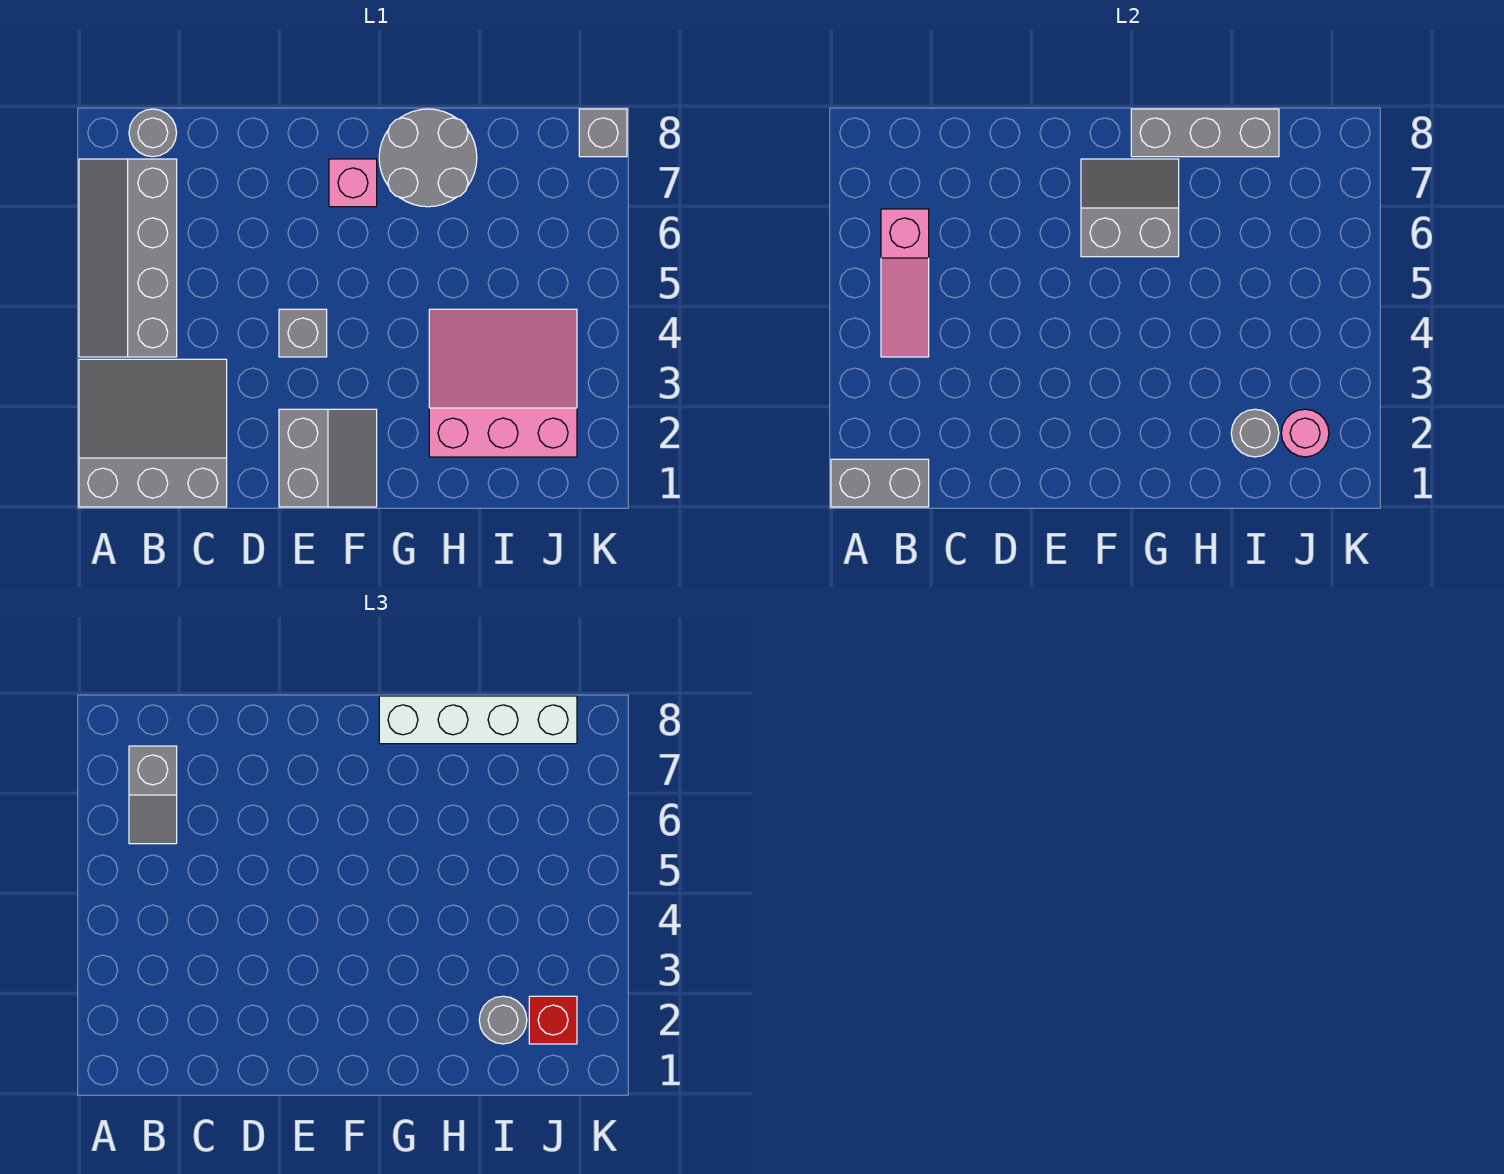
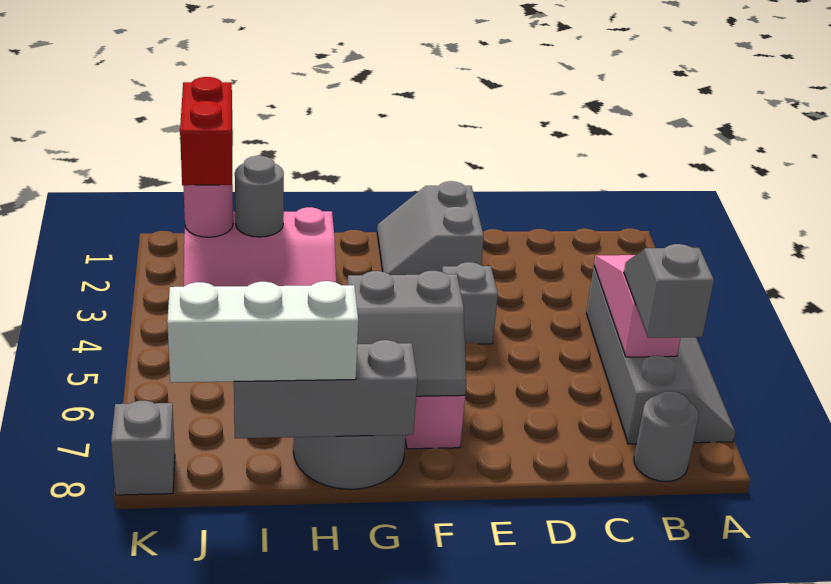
grey 3x3 slope [79,359,227,507] -> none
grey 1x2 brick [831,459,929,507] -> none
white 1x4 brick [379,696,577,744] -> white 1x3 brick [167,281,358,383]
grey 1x1 round brick [479,996,527,1044] -> none
red 1x1 brick [529,996,577,1044] -> red 1x2 brick [180,77,233,185]

